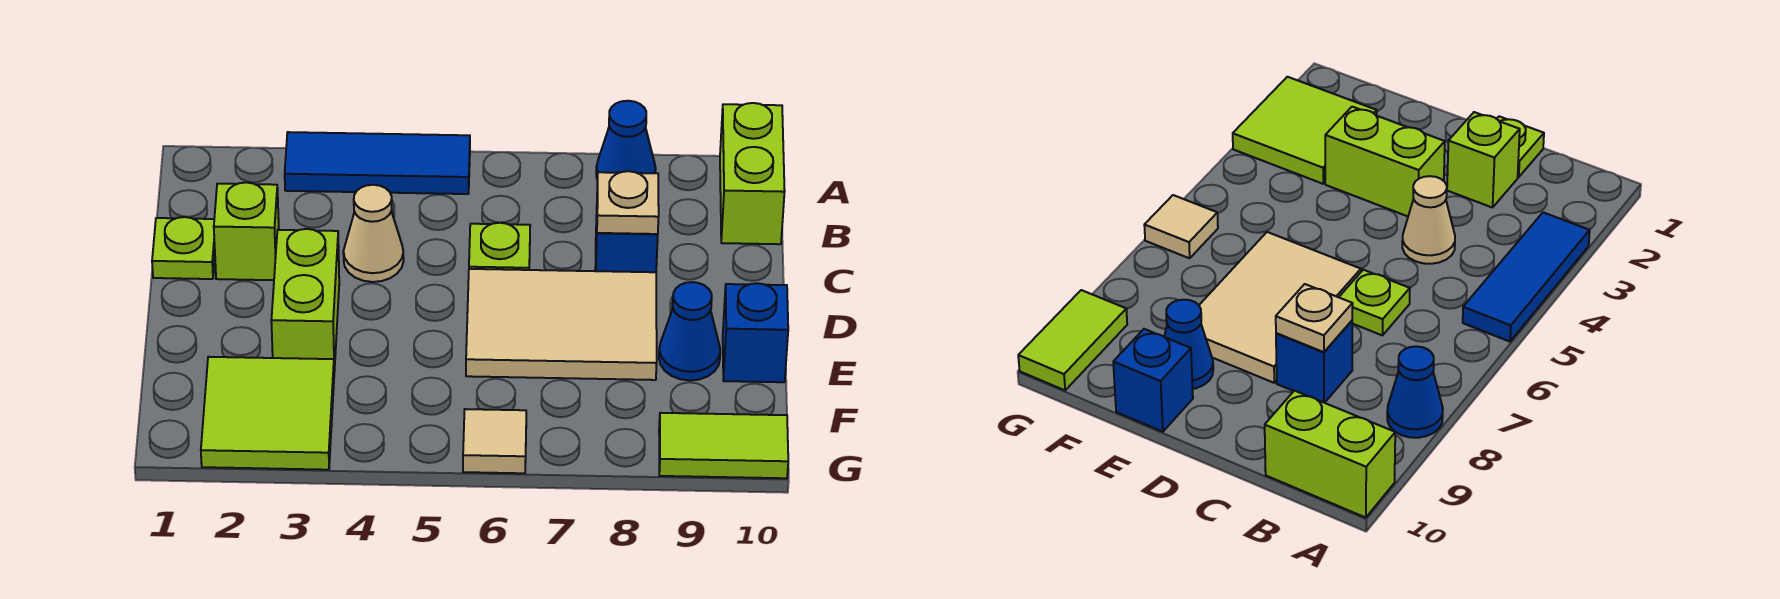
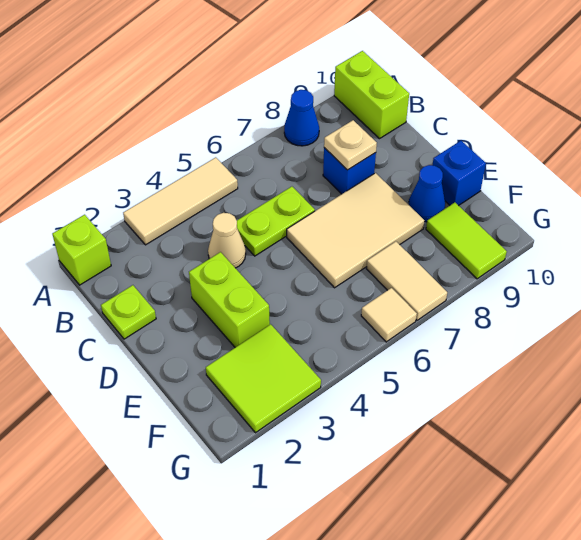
blue 1x3 tile [285,132,470,194] -> tan 1x3 tile [123,157,238,245]
lime 1x1 brick [214,182,279,280] -> lime 1x1 brick moved to [52,215,111,285]
lime 1x1 plate [469,223,530,270] -> lime 1x2 plate [237,187,315,256]
none -> tan 1x2 tile [366,242,447,320]
lime 1x2 tile [659,413,788,478] -> lime 1x2 tile turned to [426,202,507,279]

